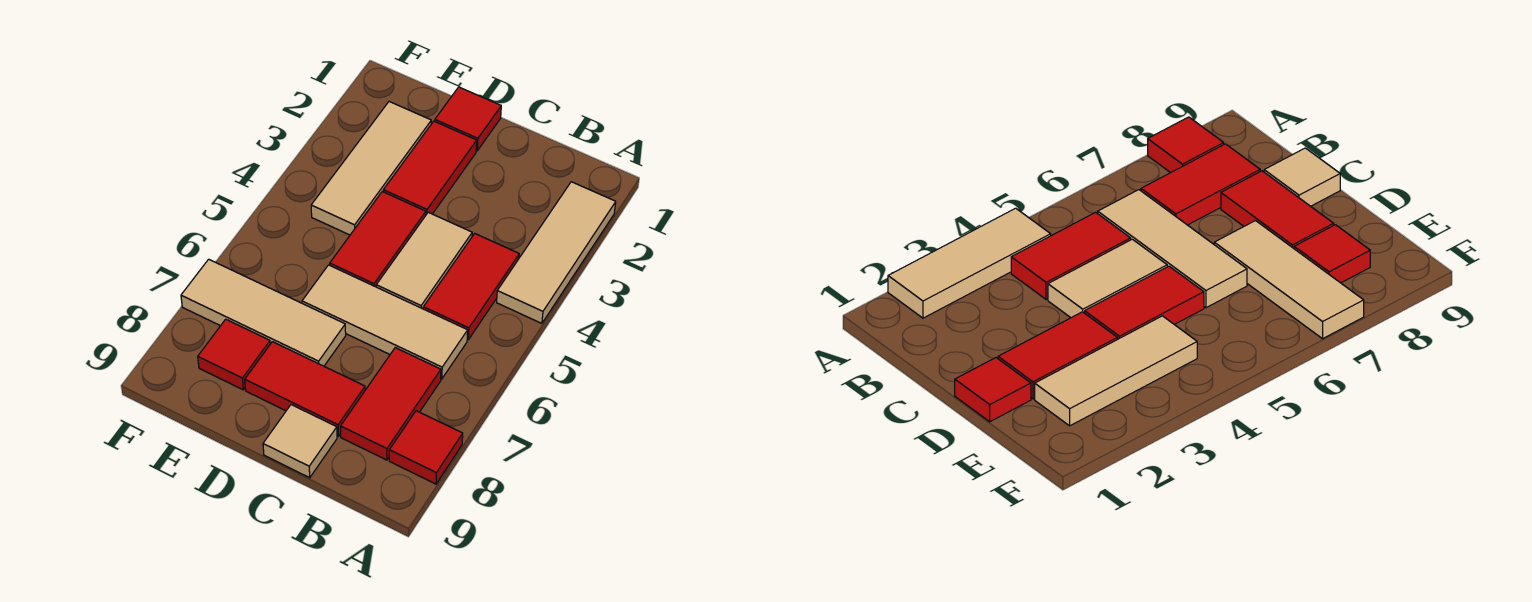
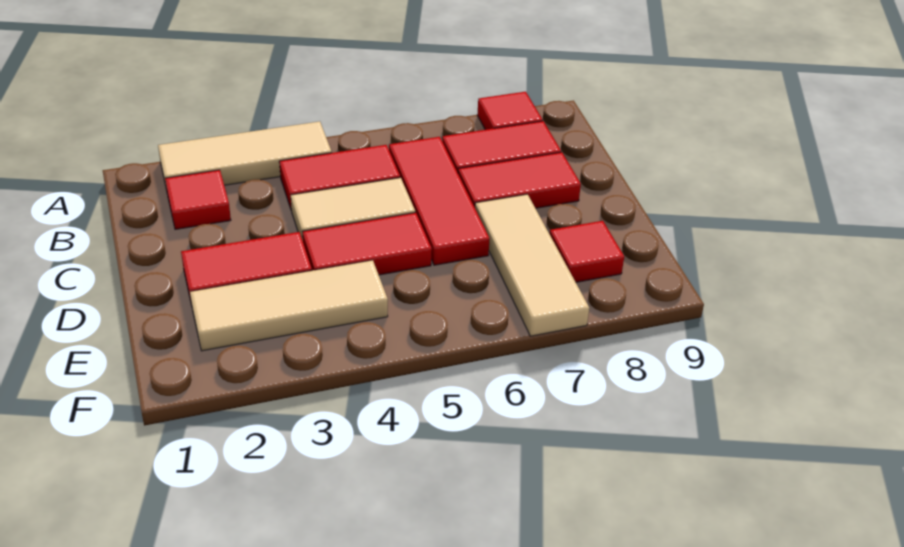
tan 1x3 tile [302,265,468,379] -> red 1x3 tile [389,137,490,265]
red 1x2 tile [245,342,365,436] -> red 1x2 tile turned to [458,152,581,208]
tan 1x1 tile [263,405,337,478] -> none
red 1x1 tile [435,87,501,151] -> red 1x1 tile moved to [165,170,231,229]

